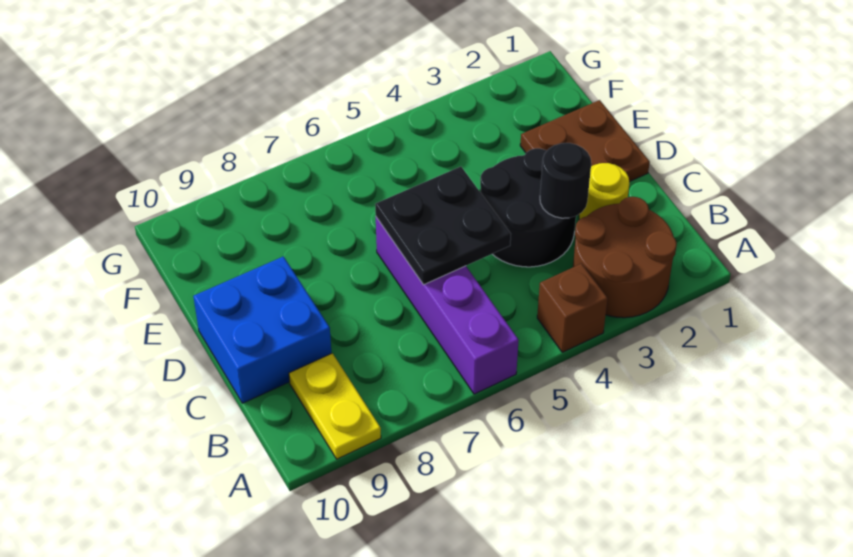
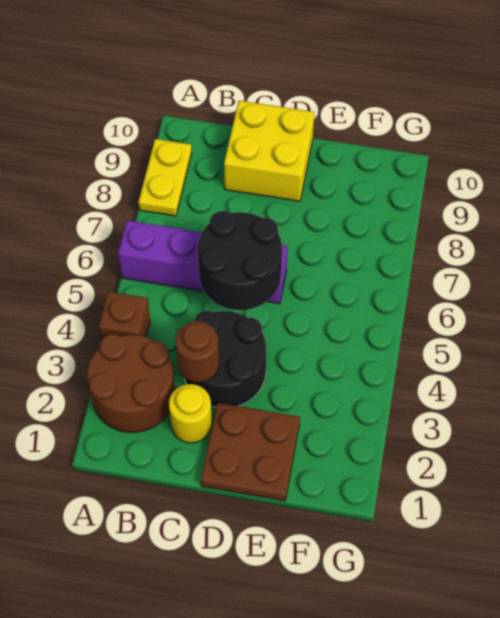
yellow 1x2 plate [289,353,381,459] -> yellow 1x2 plate turned to [138,139,192,216]
black 1x1 round brick [540,143,591,218] -> brown 1x1 round brick [176,321,219,382]
black 2x2 plate [375,167,511,285] -> black 2x2 round brick [197,211,282,310]
blue 2x2 brick [193,256,332,403] -> yellow 2x2 brick [224,101,314,201]

